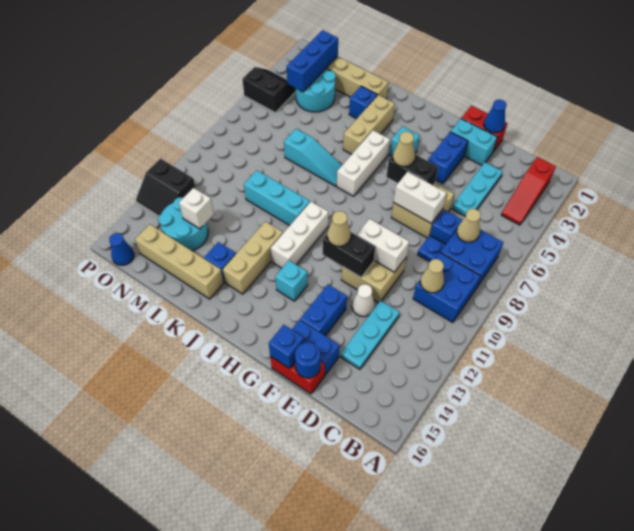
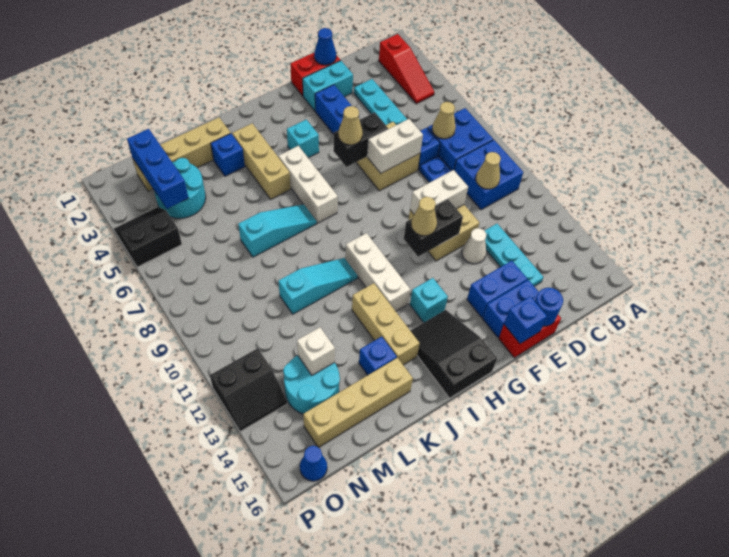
blue 1x2 brick [300,284,347,336] -> blue 1x2 brick turned to [467,261,527,318]
none -> black 2x3 slope [410,310,497,398]
cyan 1x3 brick [244,170,310,226] -> cyan 1x3 slope [278,258,358,314]

